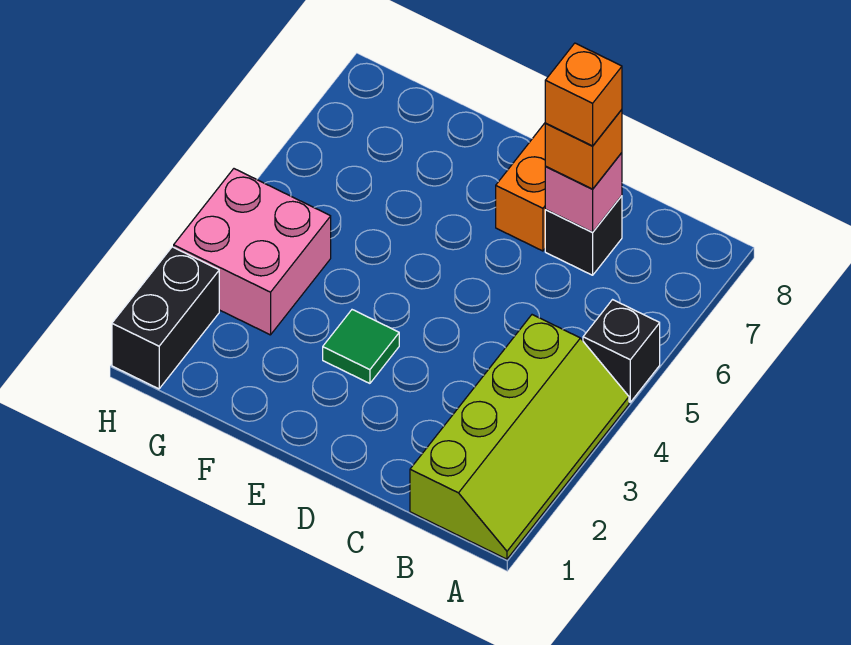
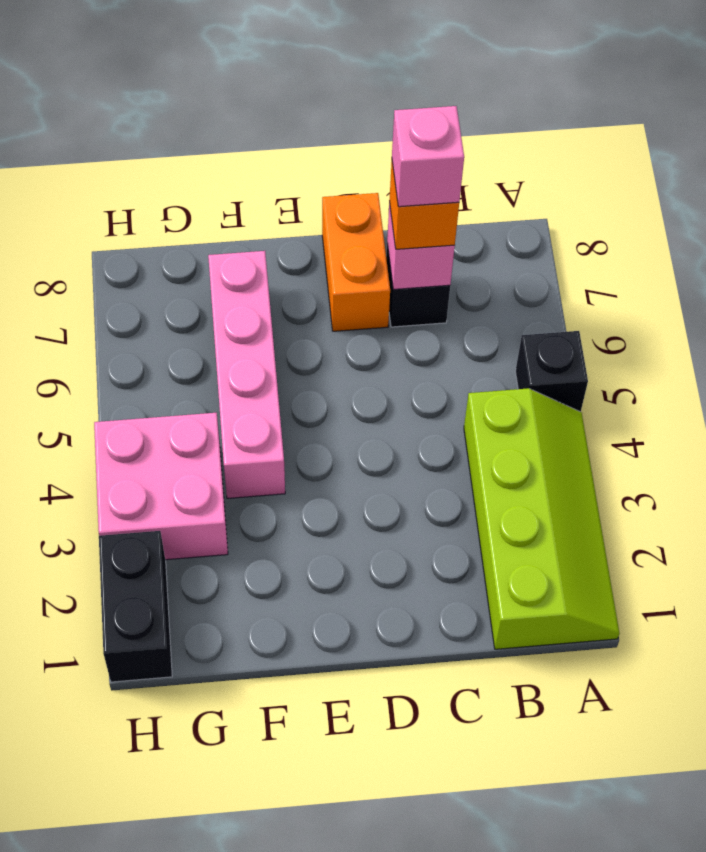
orange 1x1 brick [545,43,622,146] -> pink 1x1 brick [392,106,464,207]
green 1x1 tile [323,310,399,383] -> none
none -> pink 1x4 brick [208,251,285,498]

